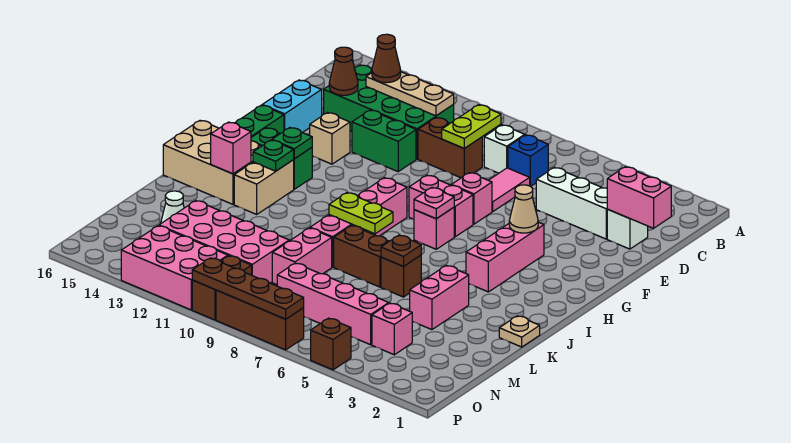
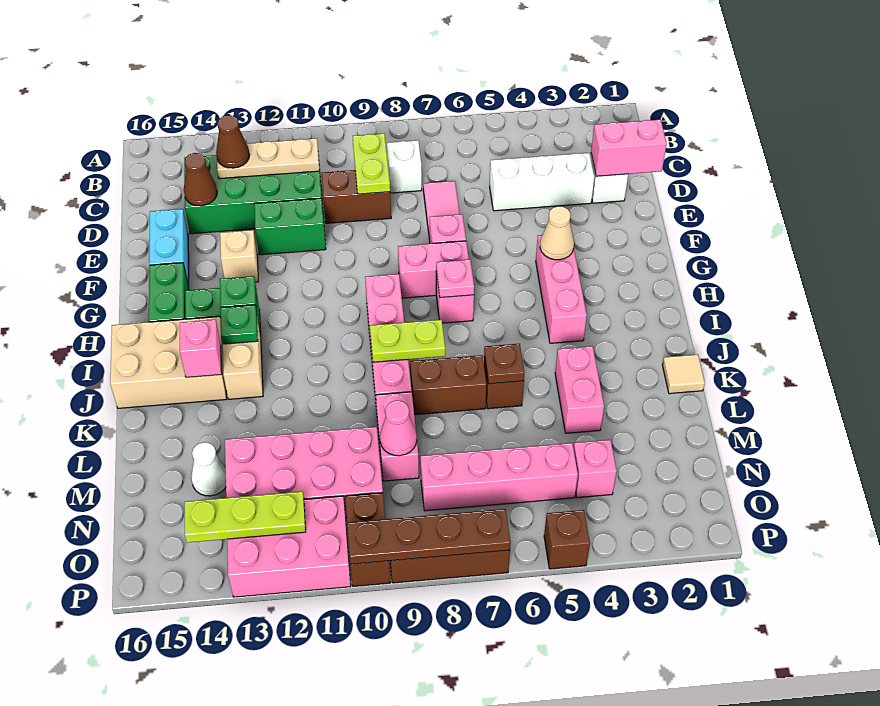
blue 1x1 brick [508,135,548,186] -> none
tan 1x1 plate [499,316,540,347] -> tan 1x1 tile [662,355,705,394]
none -> pink 1x1 cone [380,400,417,456]
none -> lime 1x3 plate [185,491,306,543]

